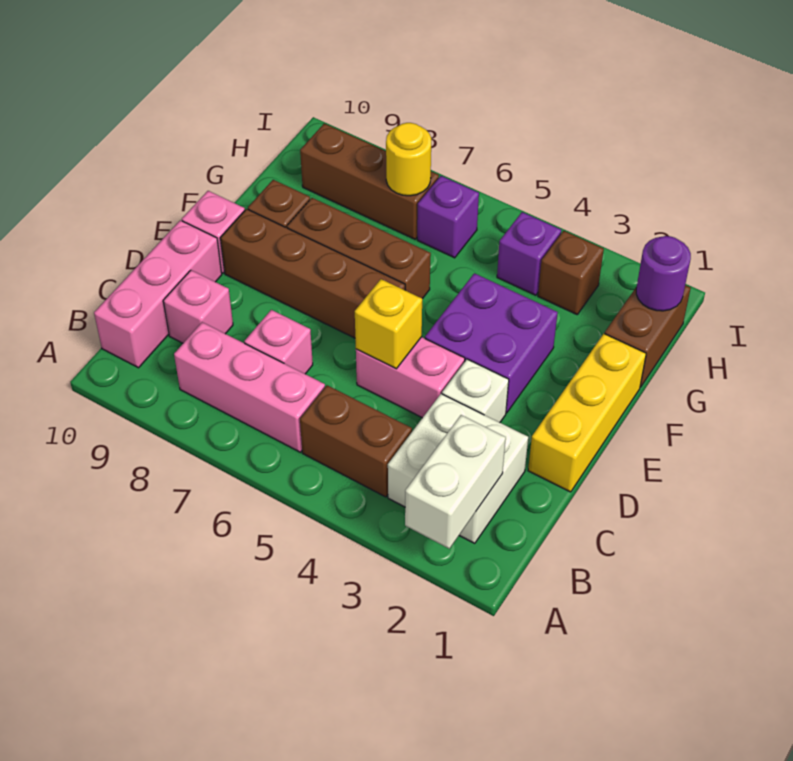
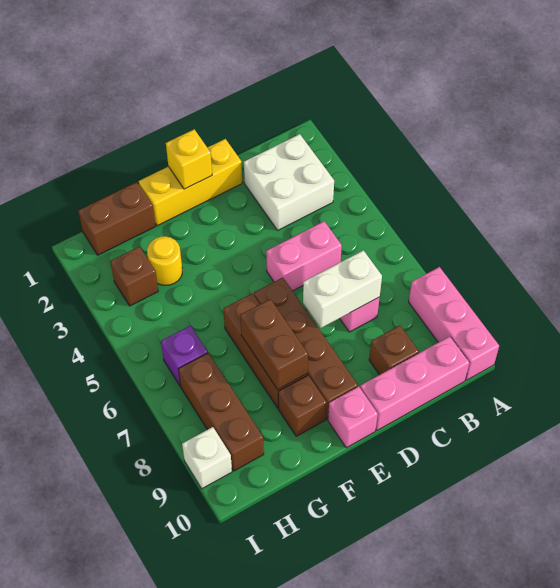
white 1x2 brick [405,415,506,549] -> white 1x2 brick moved to [303,250,382,328]
brown 1x2 brick [300,385,412,497] -> brown 1x2 brick moved to [240,299,308,389]
pink 1x3 brick [174,322,325,452] -> pink 1x3 brick moved to [409,267,499,380]
pink 1x1 brick [163,270,233,343] -> brown 1x1 brick [369,326,419,375]
white 1x1 brick [442,359,509,422] -> white 1x1 brick moved to [182,427,232,489]
pink 1x2 brick [356,337,465,418] -> pink 1x2 brick turned to [266,221,342,291]
yellow 1x1 brick [355,279,422,369] -> yellow 1x1 brick moved to [166,129,212,189]
purple 2x2 brick [425,273,558,413] -> none
purple 1x1 round brick [636,236,691,311] -> none
purple 1x1 brick [497,212,561,295] -> none
yellow 1x1 round brick [386,123,431,196] -> yellow 1x1 round brick moved to [147,236,182,285]

